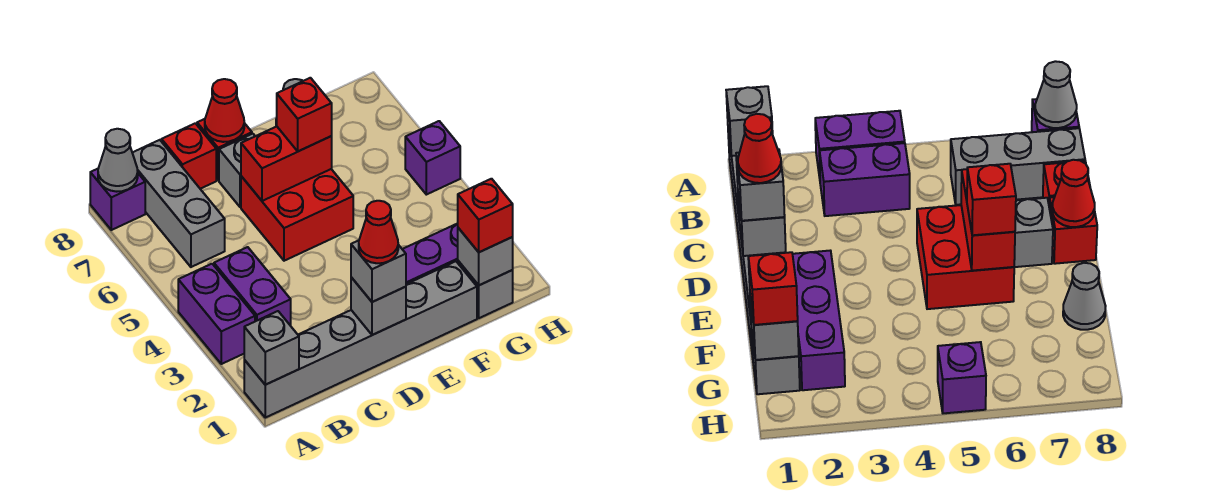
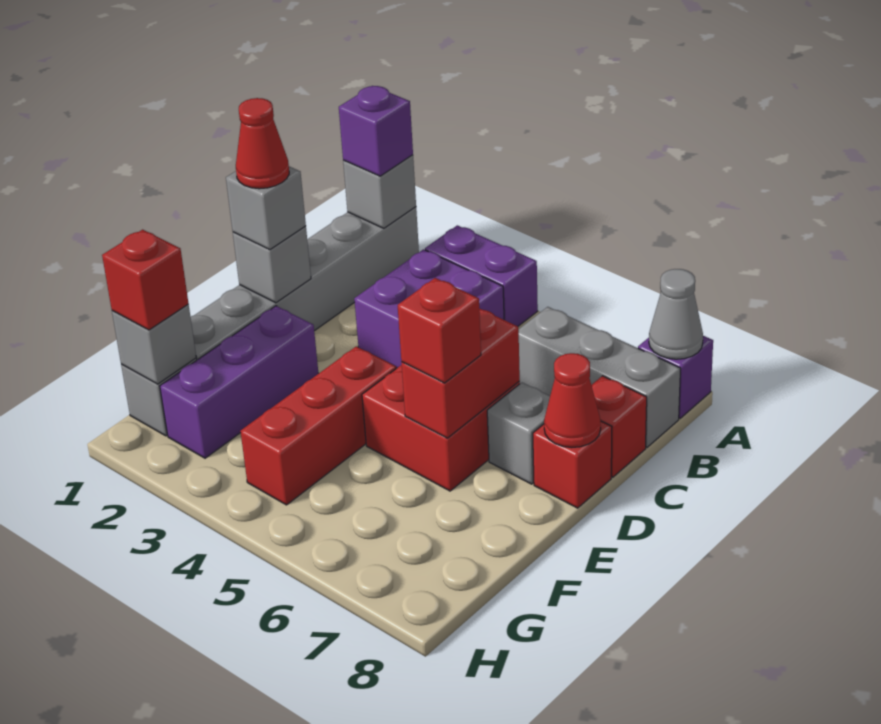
purple 1x2 brick [214,247,291,326] -> purple 2x2 brick [354,249,504,368]
none -> red 1x3 brick [240,346,396,505]
grey 1x1 cone [1063,263,1106,330] -> none
purple 1x1 brick [405,121,460,195] -> purple 1x1 brick moved to [339,86,413,176]

